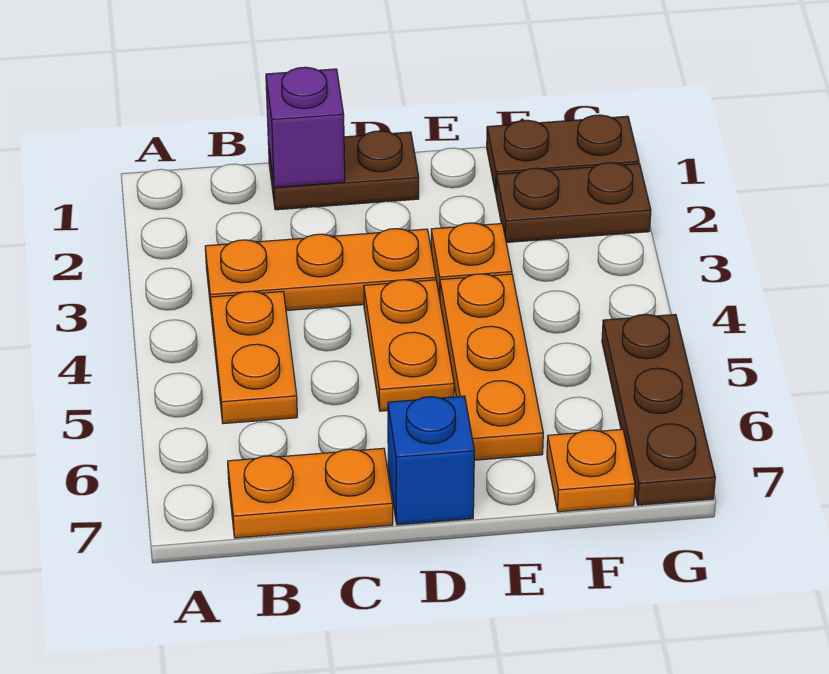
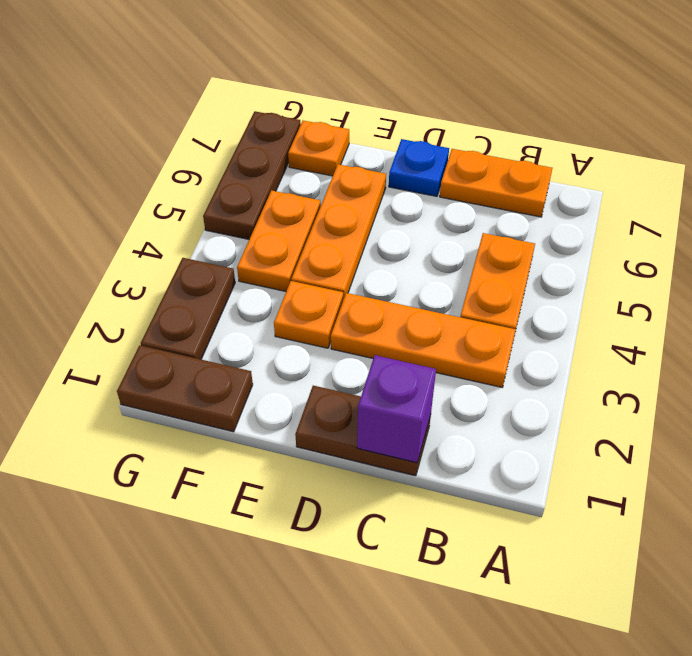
orange 1x2 plate [364,280,454,411] -> orange 1x2 plate moved to [237,190,321,291]
blue 1x1 brick [388,396,474,525] -> blue 1x1 plate [389,139,449,196]
brown 1x2 plate [496,163,651,242] -> brown 1x2 plate turned to [141,258,235,359]

